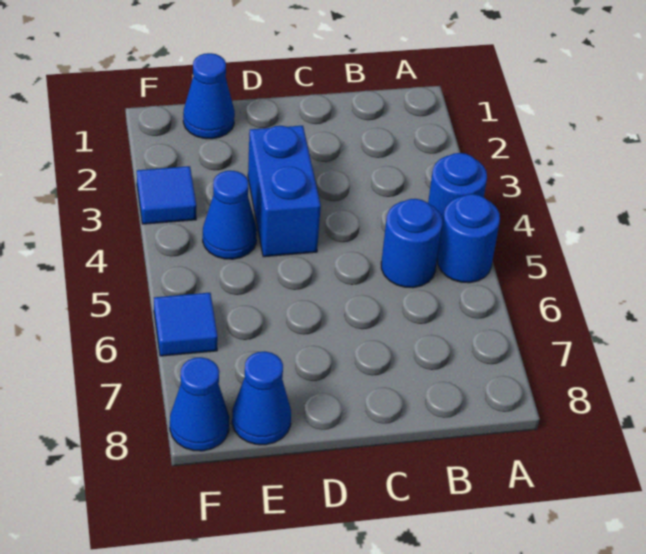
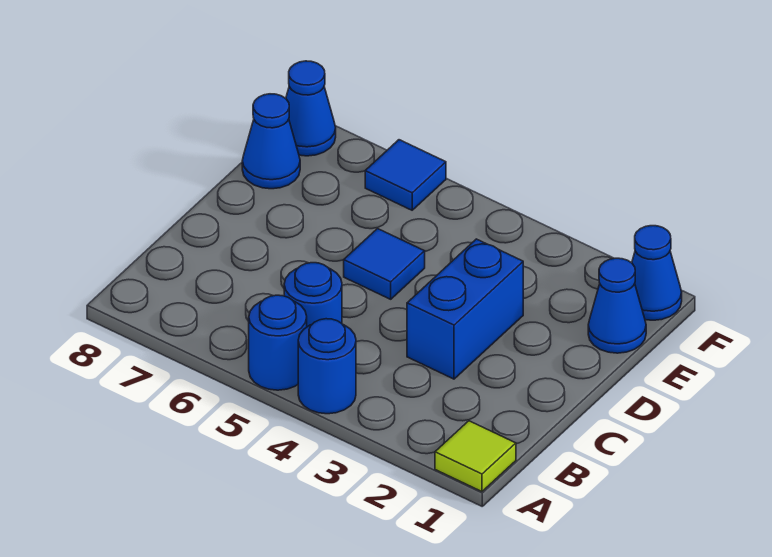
none -> lime 1x1 tile [435,421,516,492]
blue 1x2 brick [248,126,321,257] -> blue 1x2 brick turned to [407,239,523,379]
blue 1x1 cone [203,171,257,259] -> blue 1x1 cone moved to [632,226,682,320]
blue 1x1 tile [137,166,196,224] -> blue 1x1 tile moved to [344,229,425,299]

